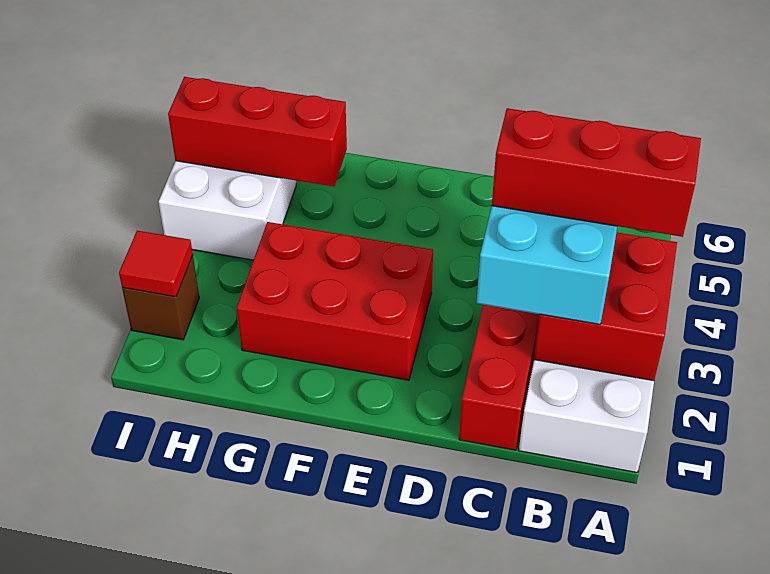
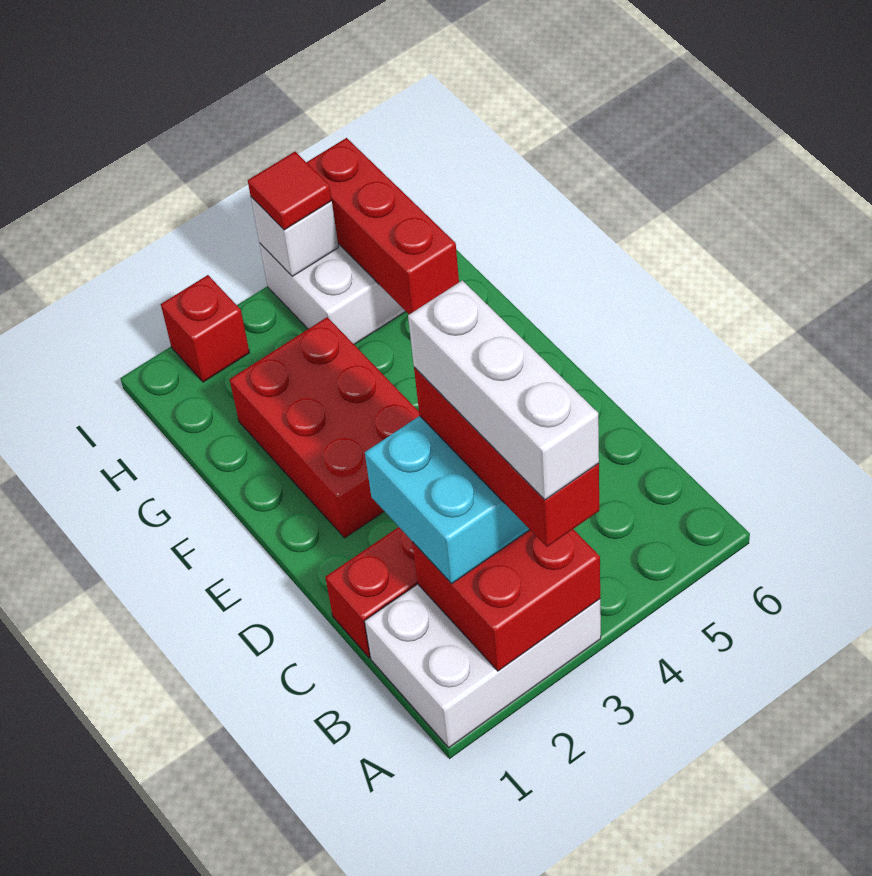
none -> white 1x3 brick [408,280,599,500]
brown 1x1 brick [122,255,199,340] -> red 1x1 brick [161,275,250,382]
red 1x1 tile [119,231,193,297] -> red 1x1 tile moved to [248,152,332,230]
none -> white 1x1 brick [251,197,339,276]

